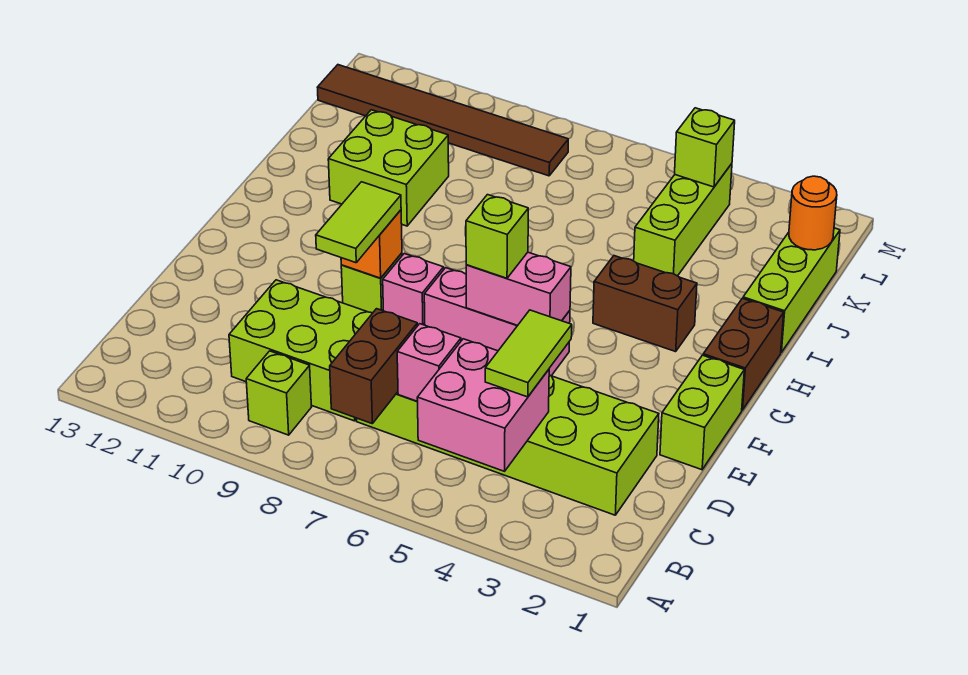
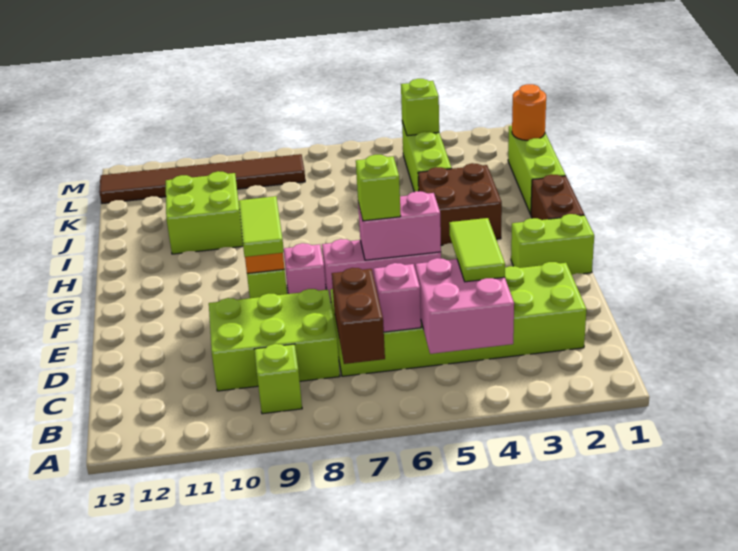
lime 1x2 brick [660,355,744,470] -> lime 1x2 brick turned to [511,214,594,275]
brown 1x2 brick [593,256,697,352] -> brown 2x2 brick [418,163,502,245]

